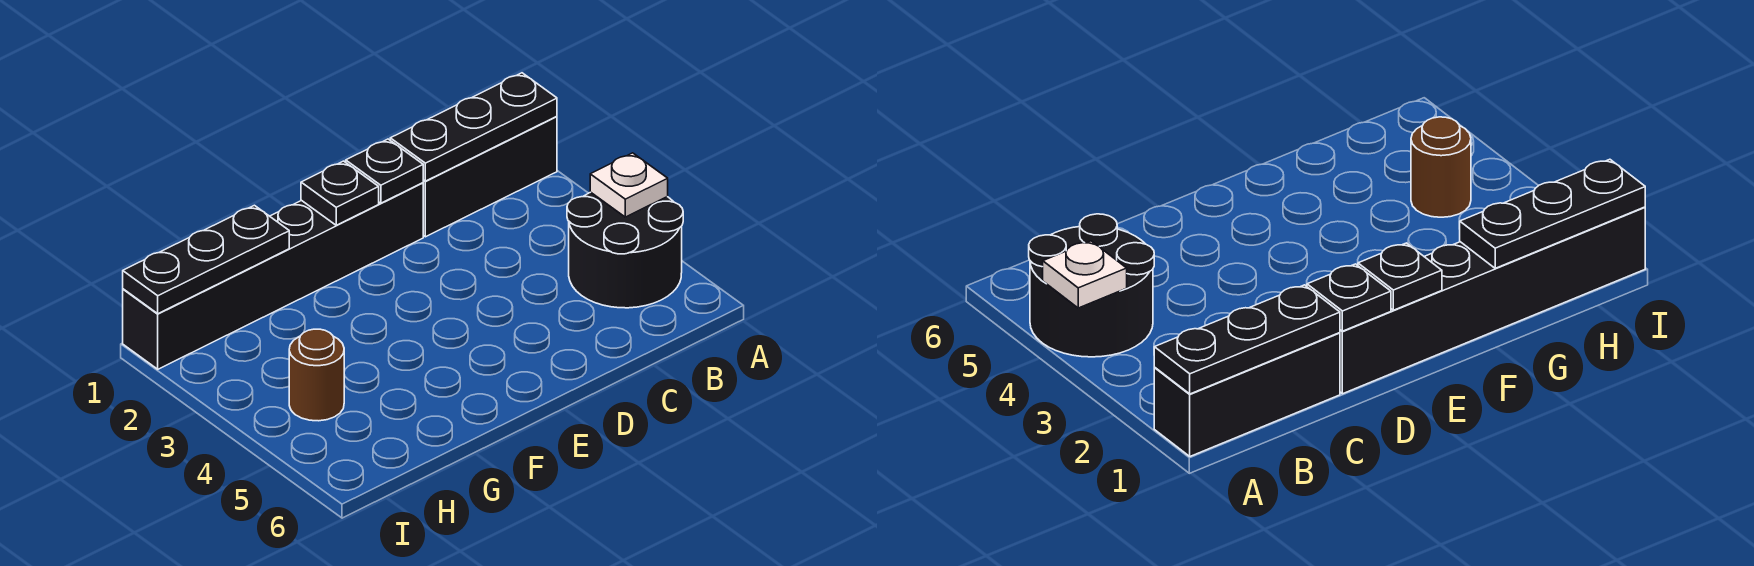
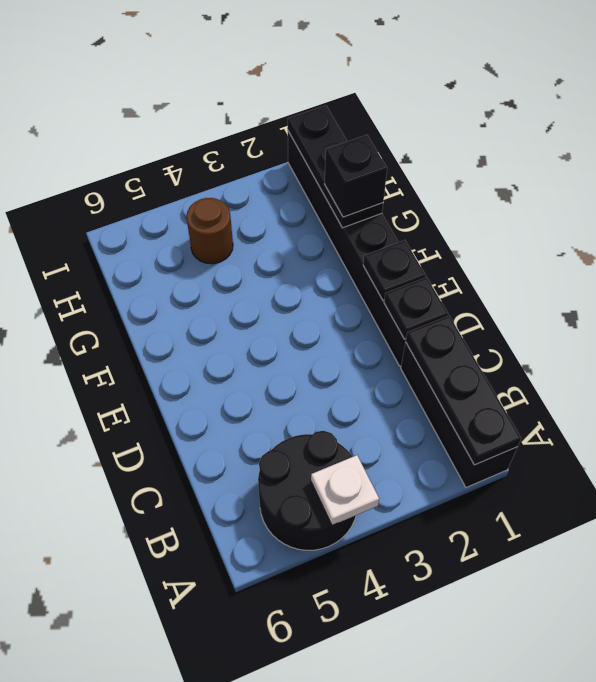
none -> black 1x1 brick [325,135,387,217]

